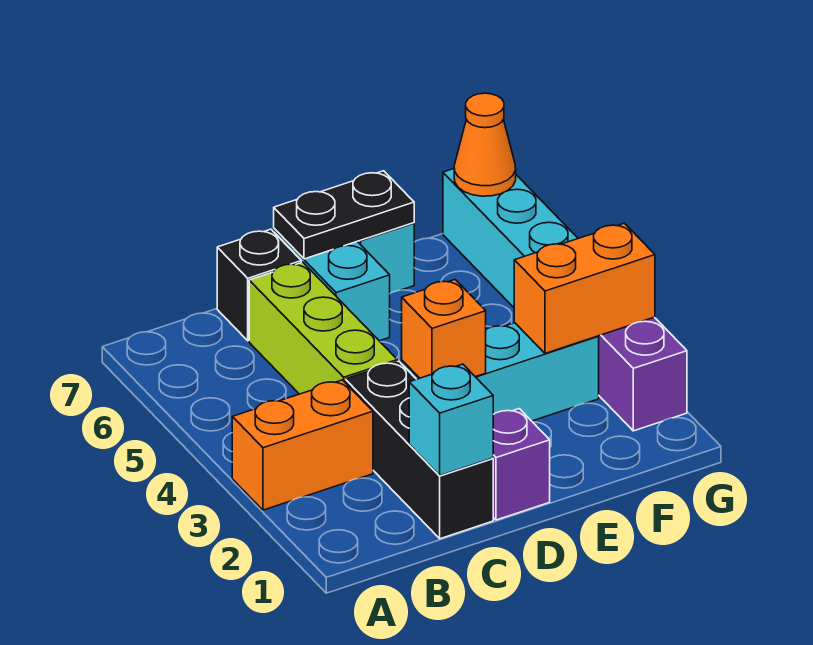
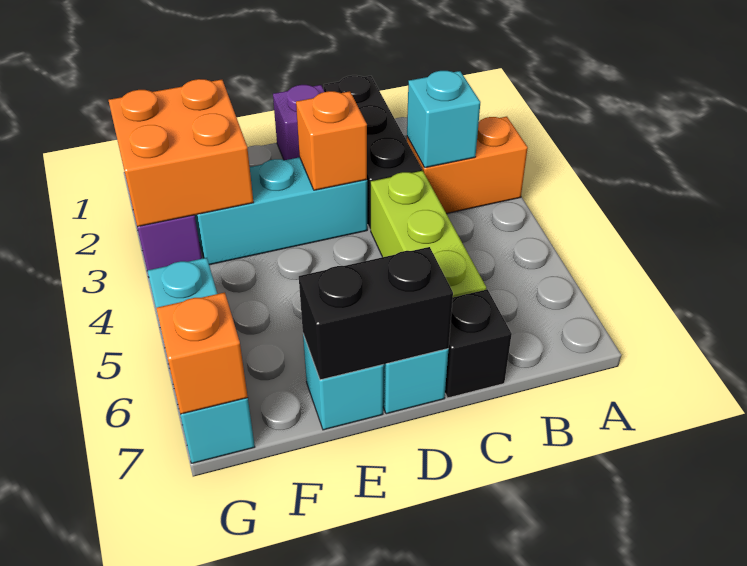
cyan 1x1 brick [409,364,493,476] -> cyan 1x1 brick moved to [407,71,480,168]
black 1x2 plate [274,171,414,259] -> black 1x2 brick [299,247,453,380]
orange 1x2 brick [514,223,655,353] -> orange 2x2 brick [109,79,254,227]
orange 1x1 cone [454,93,516,196] -> orange 1x1 brick [156,292,248,414]

